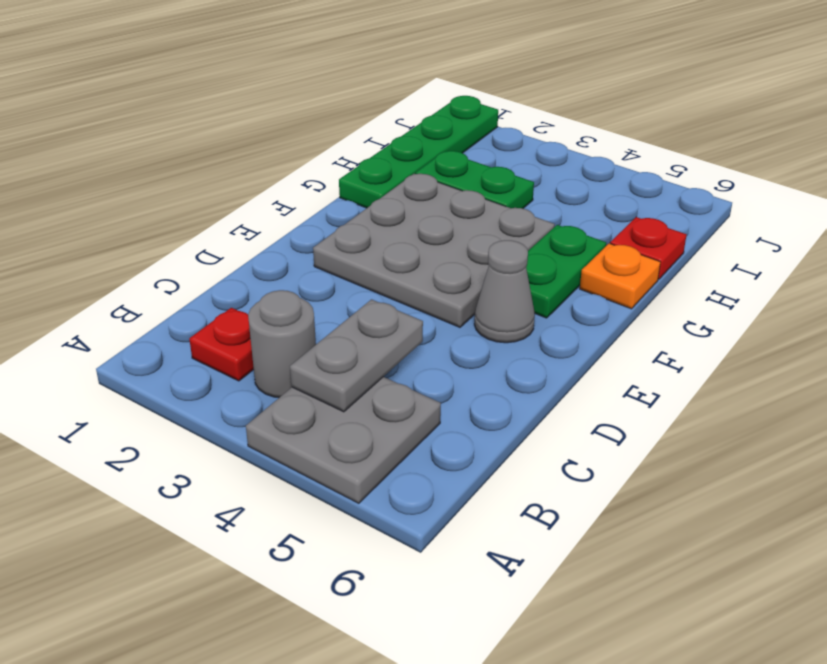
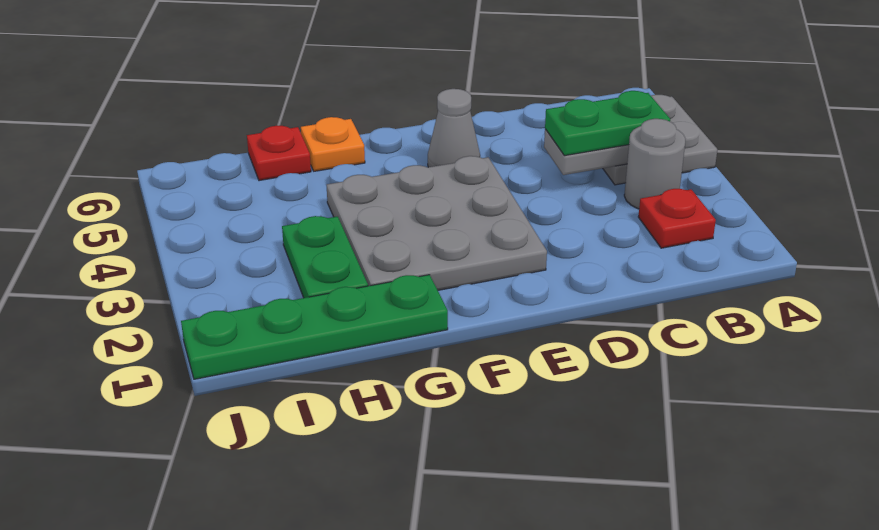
green 1x2 plate [526,225,606,318] -> green 1x2 plate moved to [545,91,670,156]

